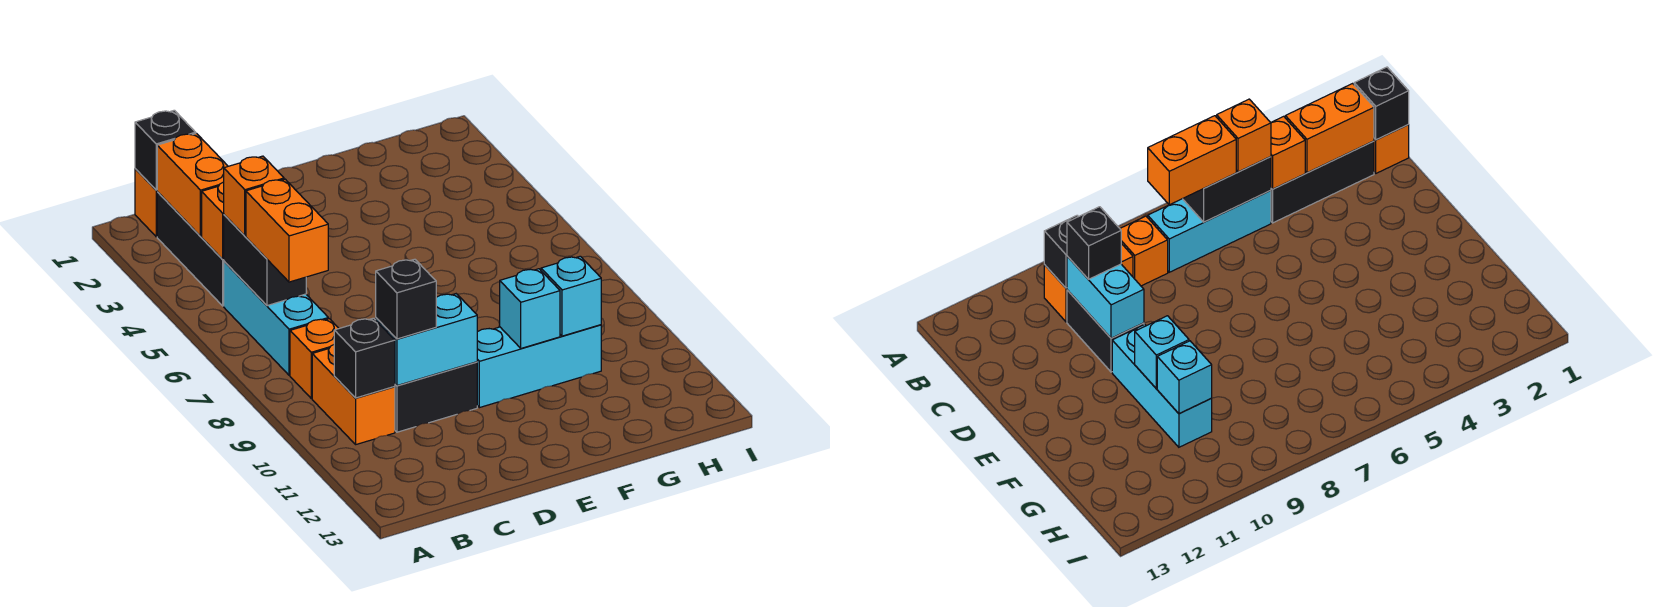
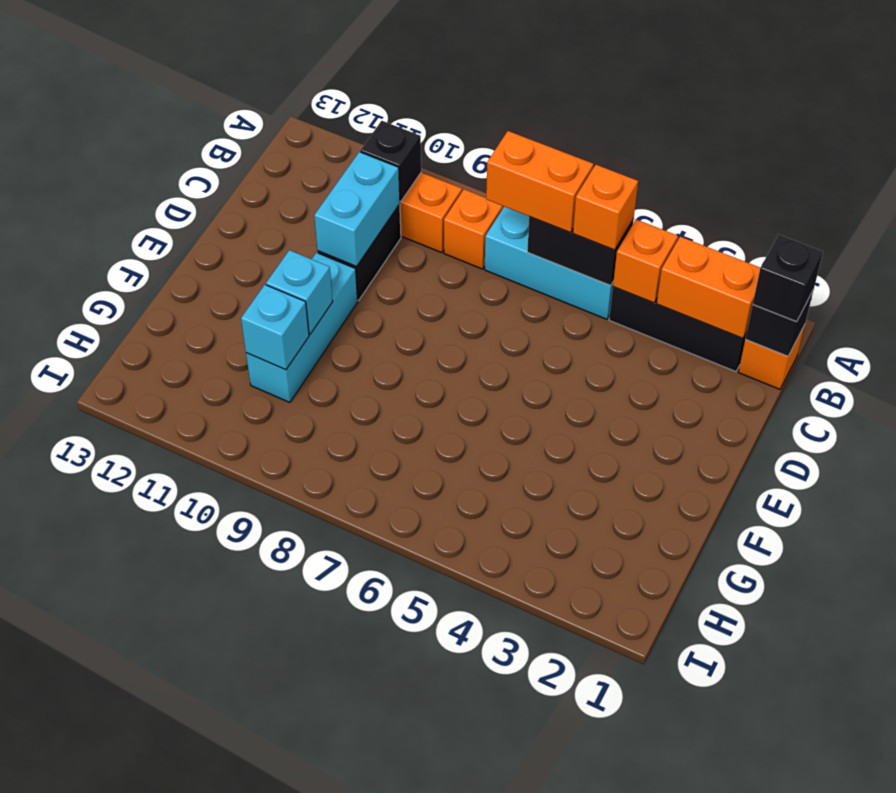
black 1x1 brick [376,259,436,339] -> black 1x1 brick moved to [753,235,823,322]

